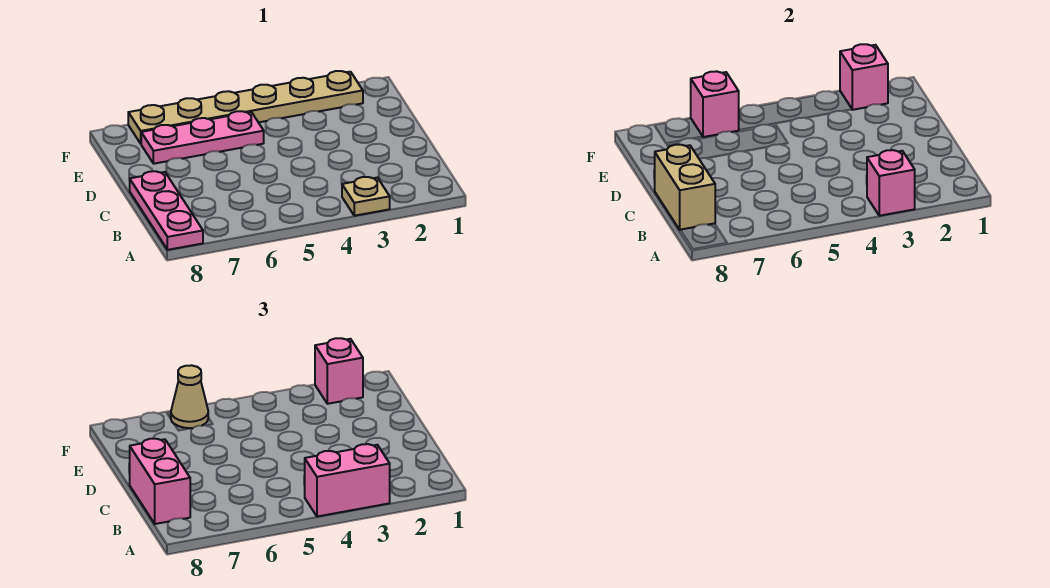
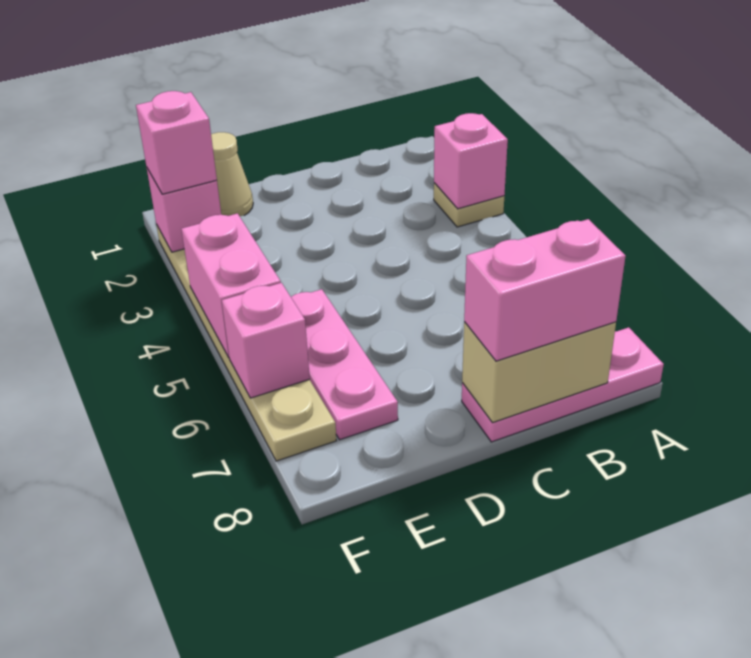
pink 1x2 brick [305,444,390,517] -> pink 1x2 brick moved to [181,213,281,357]
tan 1x1 cone [171,365,208,428] -> tan 1x1 cone moved to [211,132,253,216]

